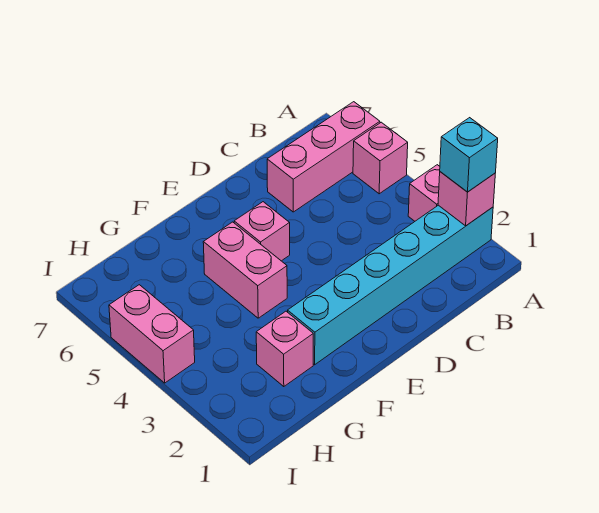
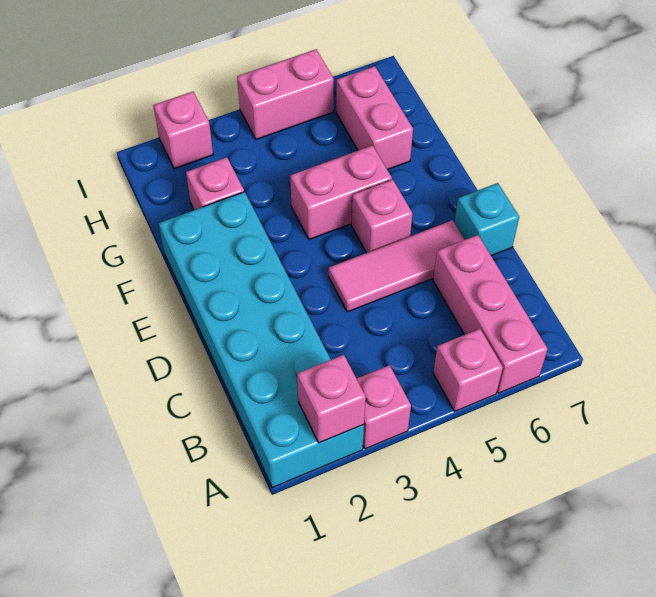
cyan 1x6 brick [288,205,493,365] -> cyan 2x6 brick [158,192,364,488]
cyan 1x1 brick [440,118,498,192] -> cyan 1x1 brick moved to [454,183,519,256]
none -> pink 1x3 tile [329,220,465,312]
none -> pink 1x2 brick [336,66,413,170]
none -> pink 1x1 brick [153,92,213,169]

